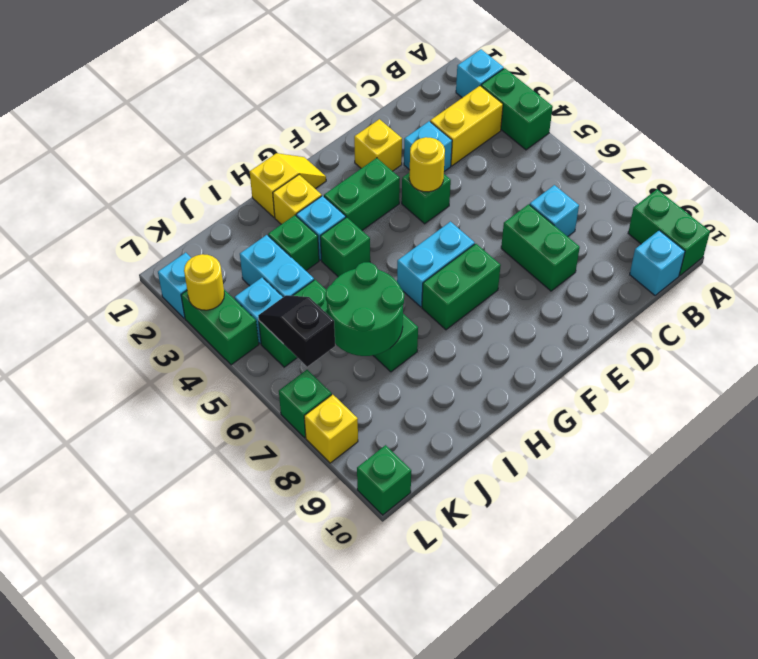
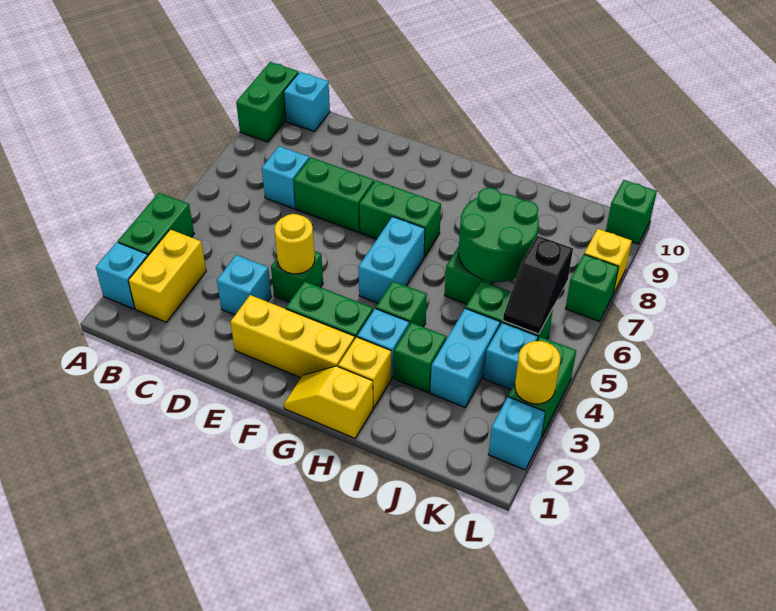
yellow 1x2 brick [430,86,503,166] -> yellow 1x2 brick turned to [128,229,206,322]
green 1x2 brick [501,204,580,291] -> green 1x2 brick turned to [294,158,374,232]
yellow 1x1 brick [354,119,402,171] -> yellow 1x3 brick [231,295,355,378]
cyan 1x2 brick [397,222,475,307] -> cyan 1x2 brick turned to [358,217,425,303]

